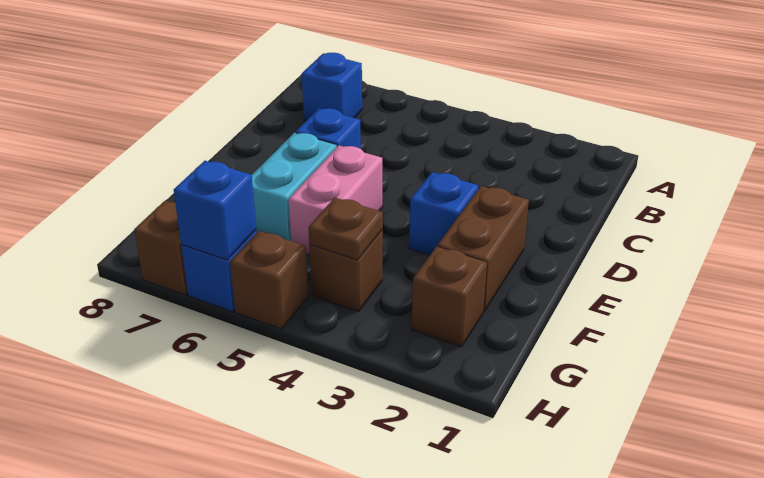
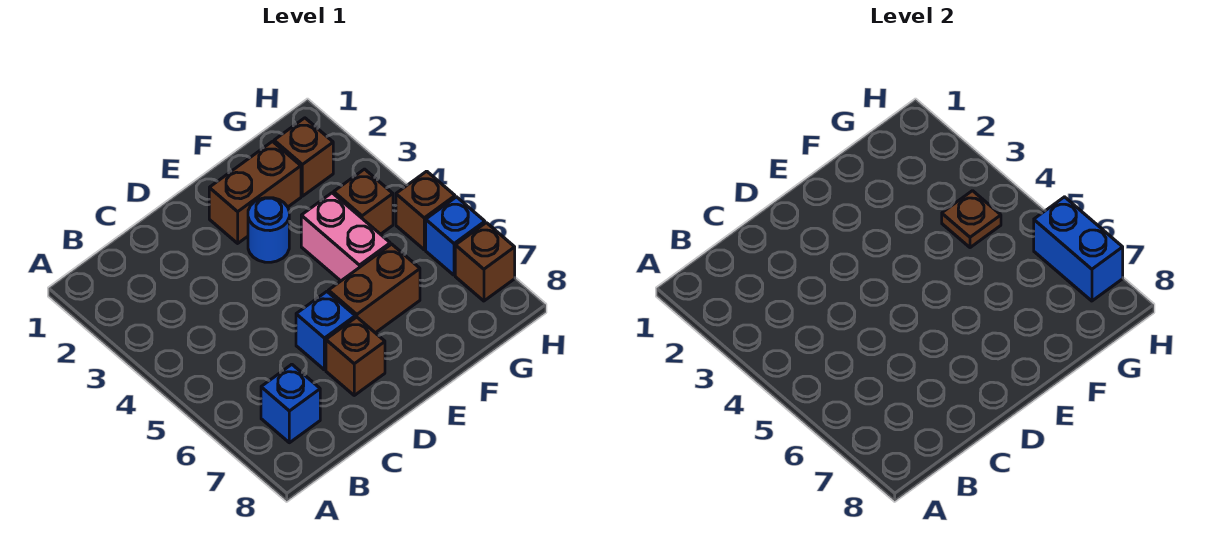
none -> brown 1x1 brick [326,317,385,395]
blue 1x1 brick [409,172,478,255] -> blue 1x1 round brick [248,198,289,262]
pink 1x2 brick [289,145,382,255] -> pink 1x2 brick turned to [301,193,390,281]
cyan 1x2 brick [252,133,337,241] -> brown 1x2 brick [328,244,420,333]
blue 1x1 brick [174,161,256,260] -> blue 1x2 brick [1034,197,1123,301]

